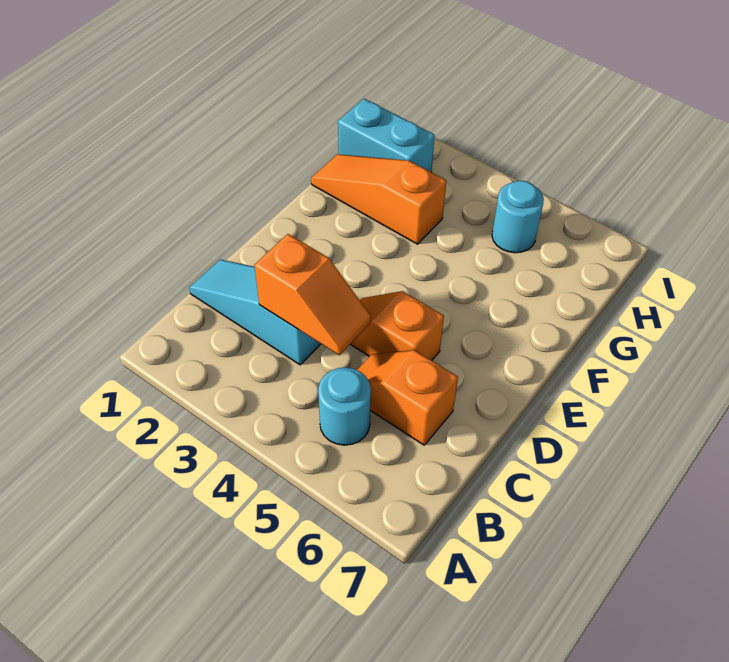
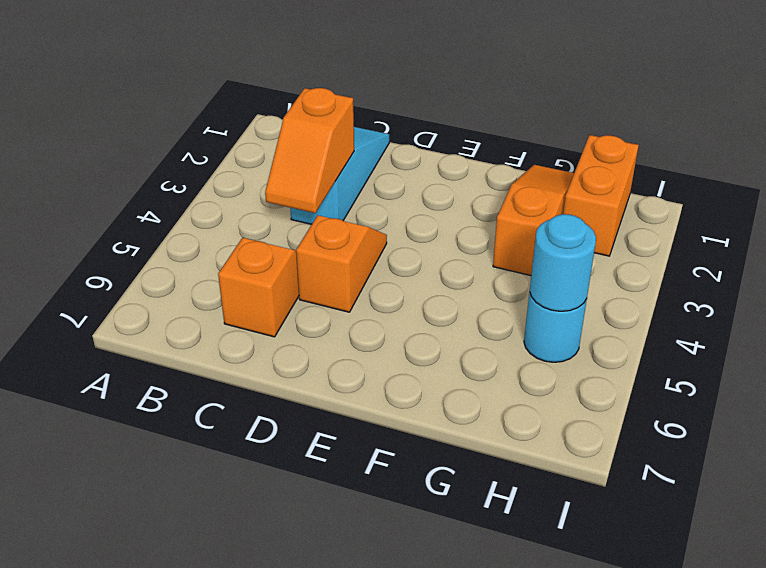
cyan 1x1 round brick [318,367,371,445] -> cyan 1x1 round brick moved to [530,214,596,311]
cyan 1x2 brick [338,99,435,172] -> orange 1x2 brick [563,135,639,256]

